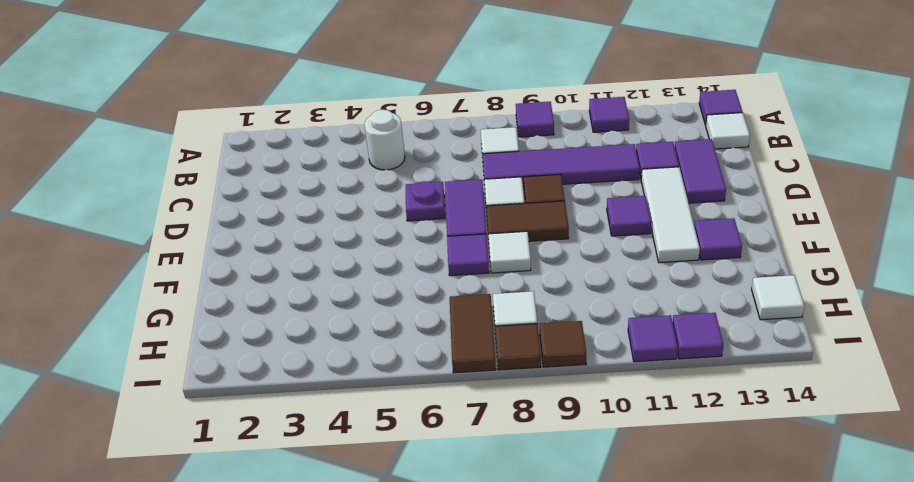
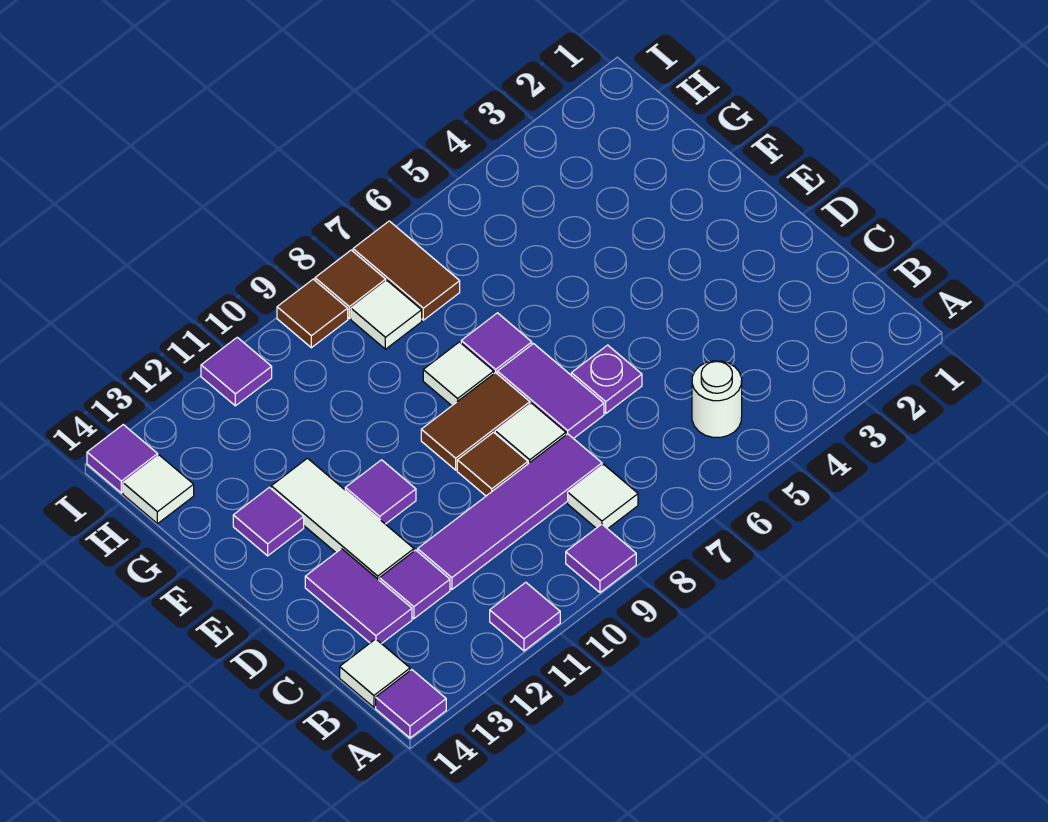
purple 1x1 tile [673,313,724,359] -> purple 1x1 tile moved to [87,425,158,493]

